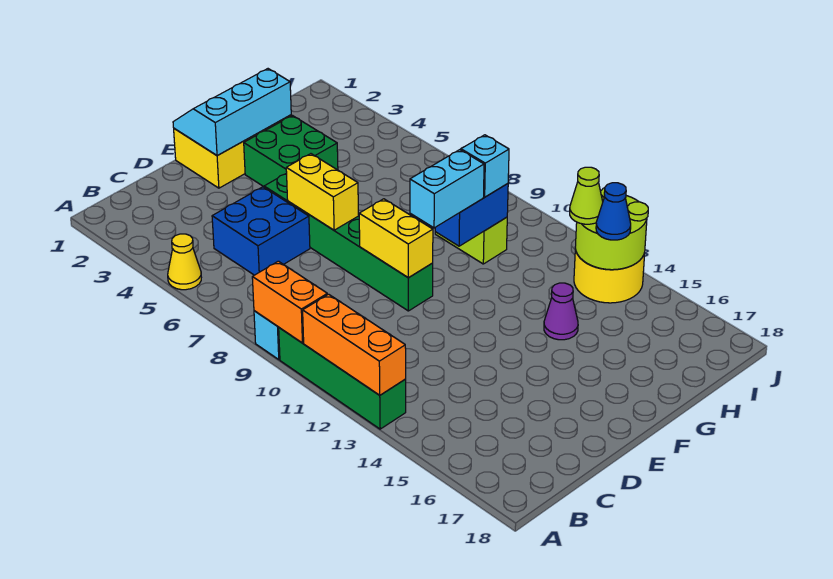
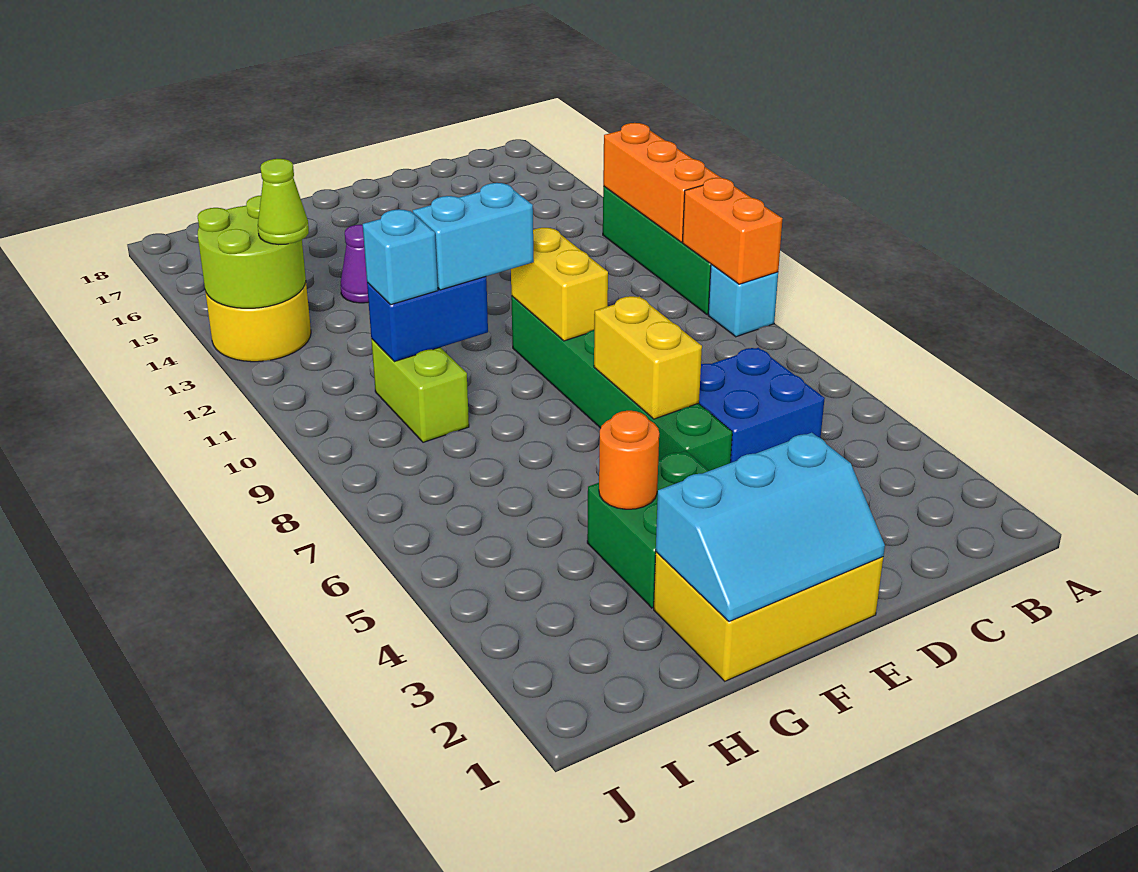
yellow 1x1 cone [168,234,201,290] -> none
none -> orange 1x1 round brick [599,411,659,509]
blue 1x1 cone [596,183,631,240] -> none

